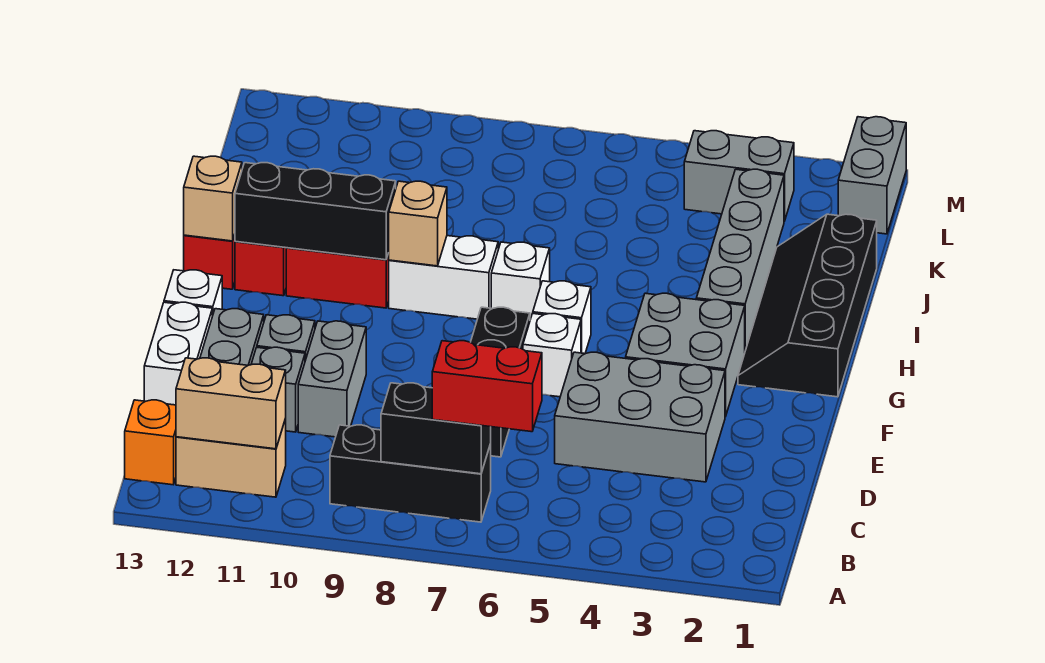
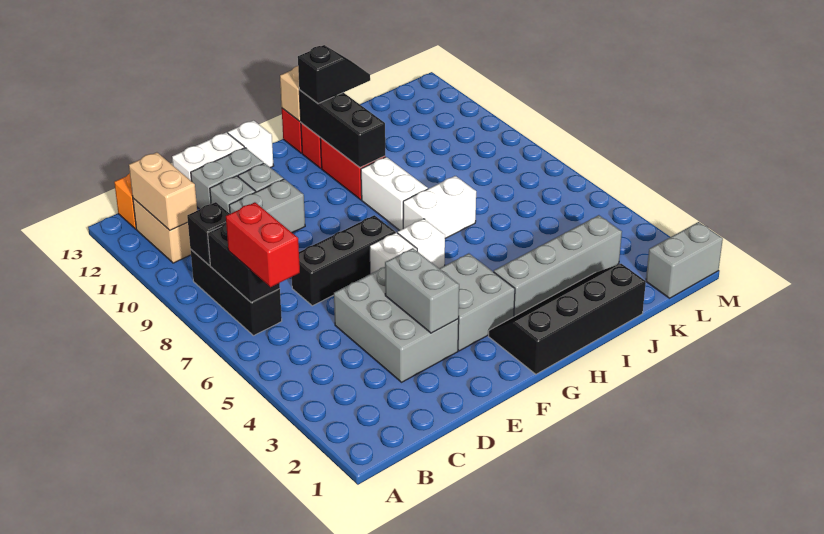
none -> black 1x1 brick [187,202,229,266]
white 1x1 brick [491,242,550,320] -> white 1x2 brick [403,176,476,238]
tan 1x1 brick [388,181,447,266] -> none
none -> black 1x2 slope [298,45,370,103]
grey 1x2 brick [684,131,794,221] -> grey 1x2 brick moved to [385,248,459,333]

